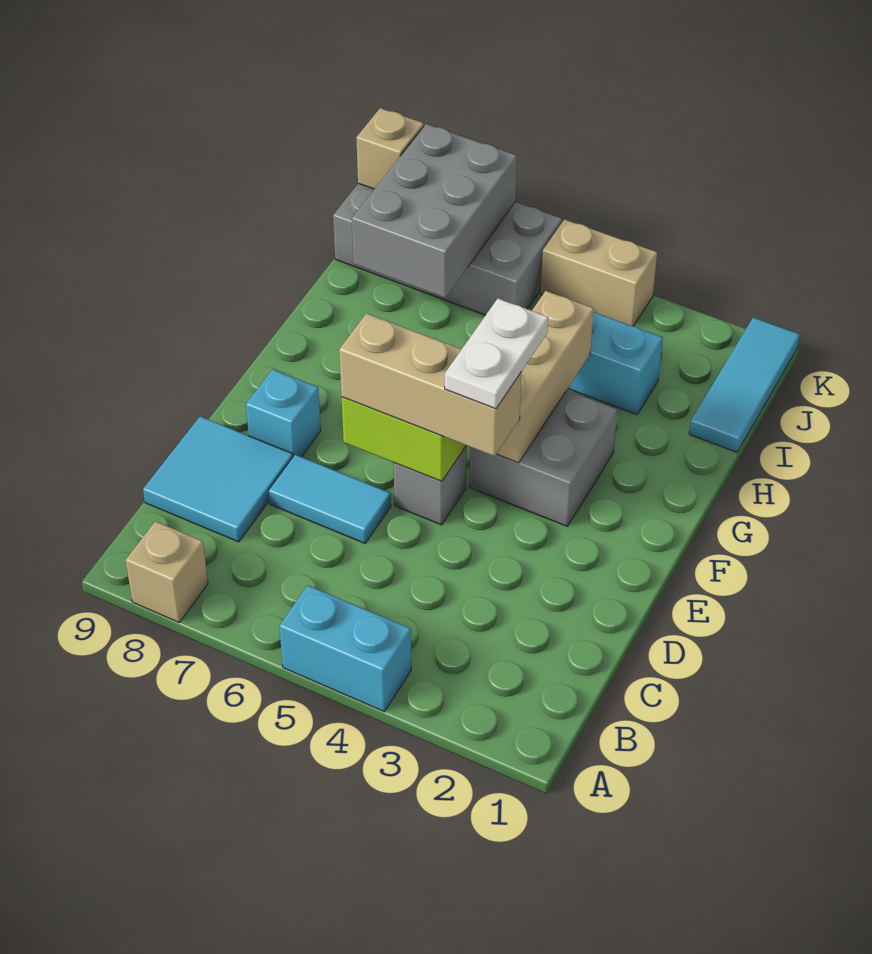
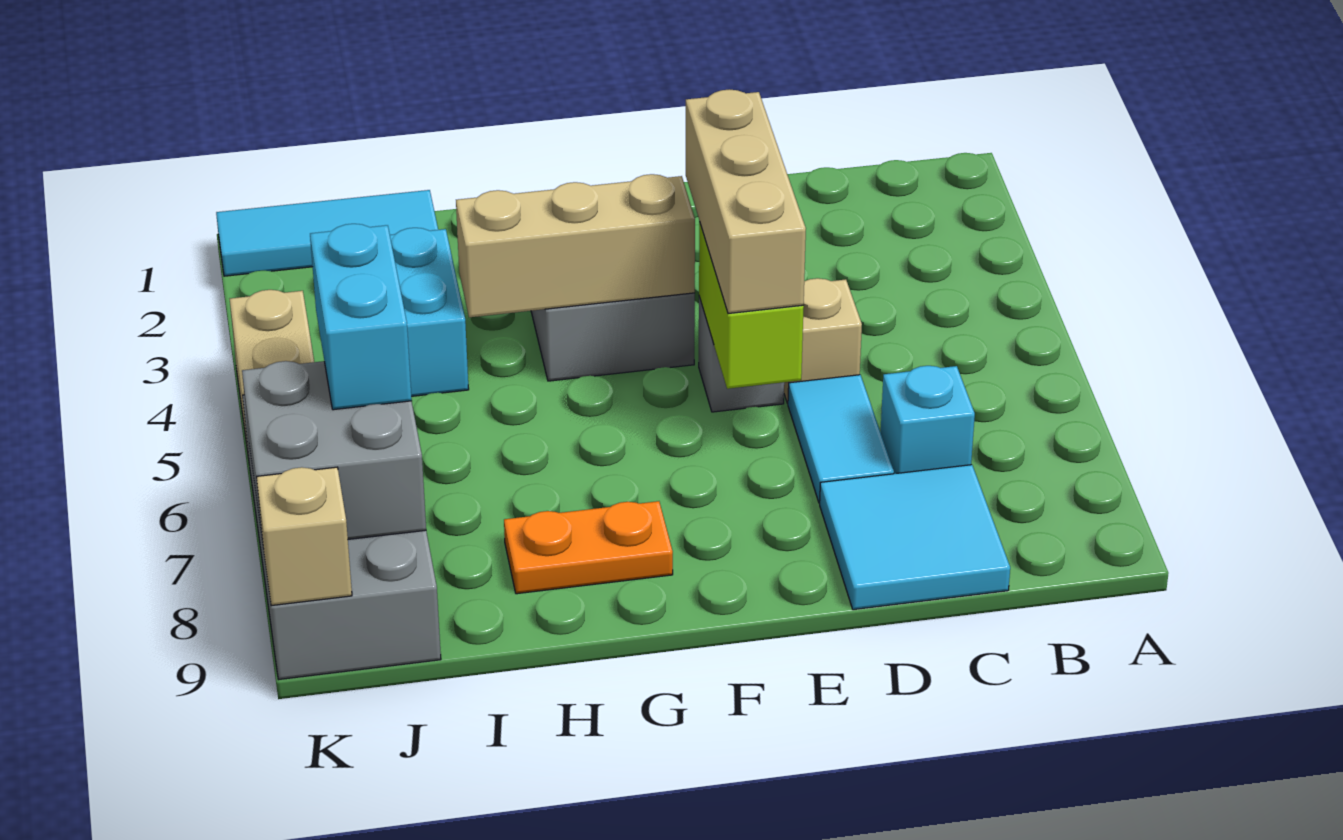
cyan 1x2 brick [279,586,411,712] -> cyan 1x2 brick moved to [310,224,412,410]
tan 1x1 brick [126,521,208,622] -> tan 1x1 brick moved to [784,278,862,403]
white 1x2 plate [445,299,548,409] -> none
cyan 1x1 brick [246,370,321,457] -> cyan 1x1 brick moved to [881,366,975,474]
none -> orange 1x2 plate [504,501,673,594]
grey 2x3 brick [352,124,517,298] -> grey 2x2 brick [242,361,426,542]

